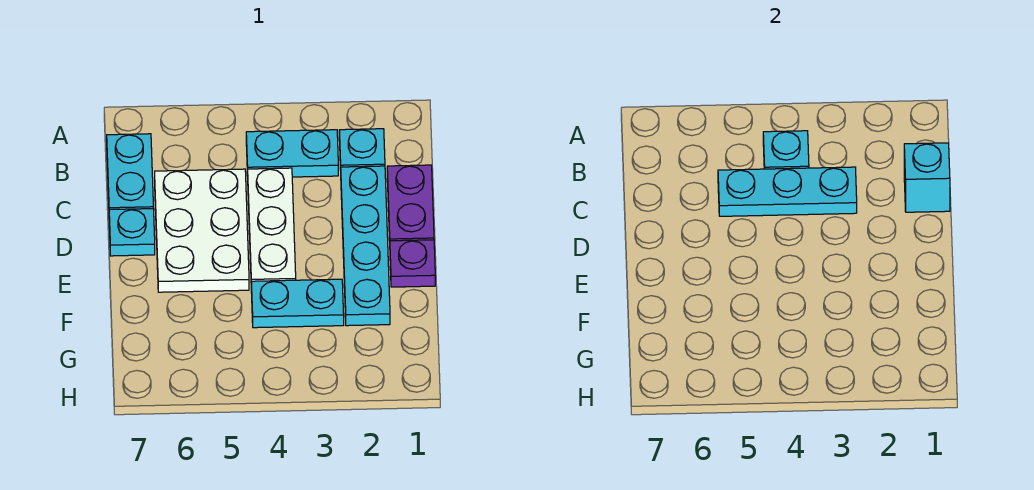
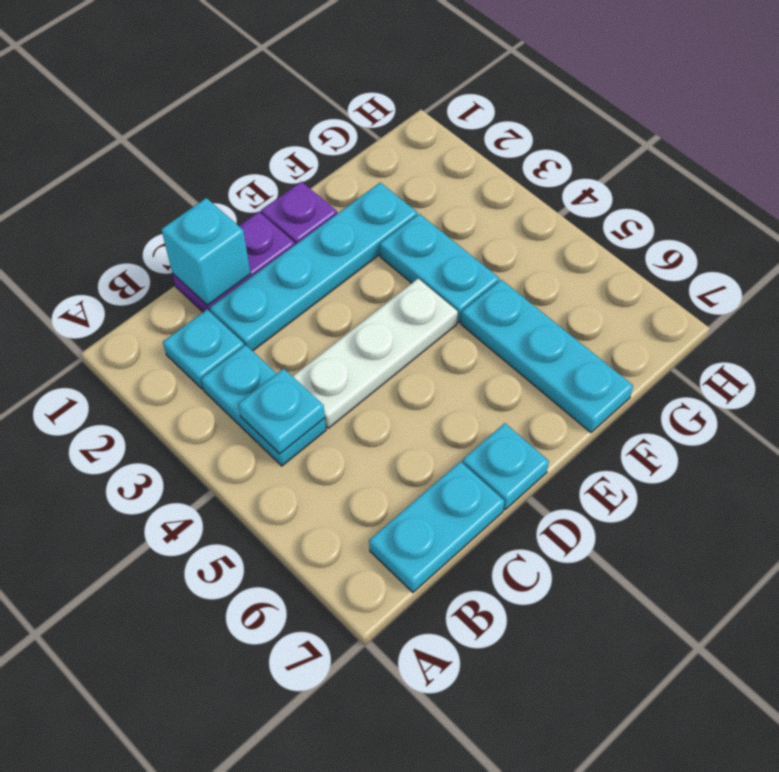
cyan 1x3 plate [718,167,857,216] -> cyan 1x3 plate moved to [461,280,633,432]
white 2x3 plate [155,169,249,292] -> none

